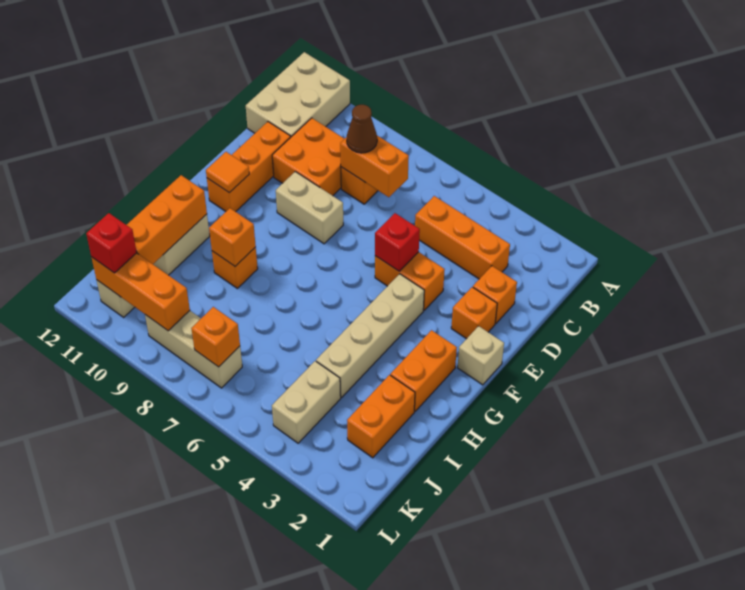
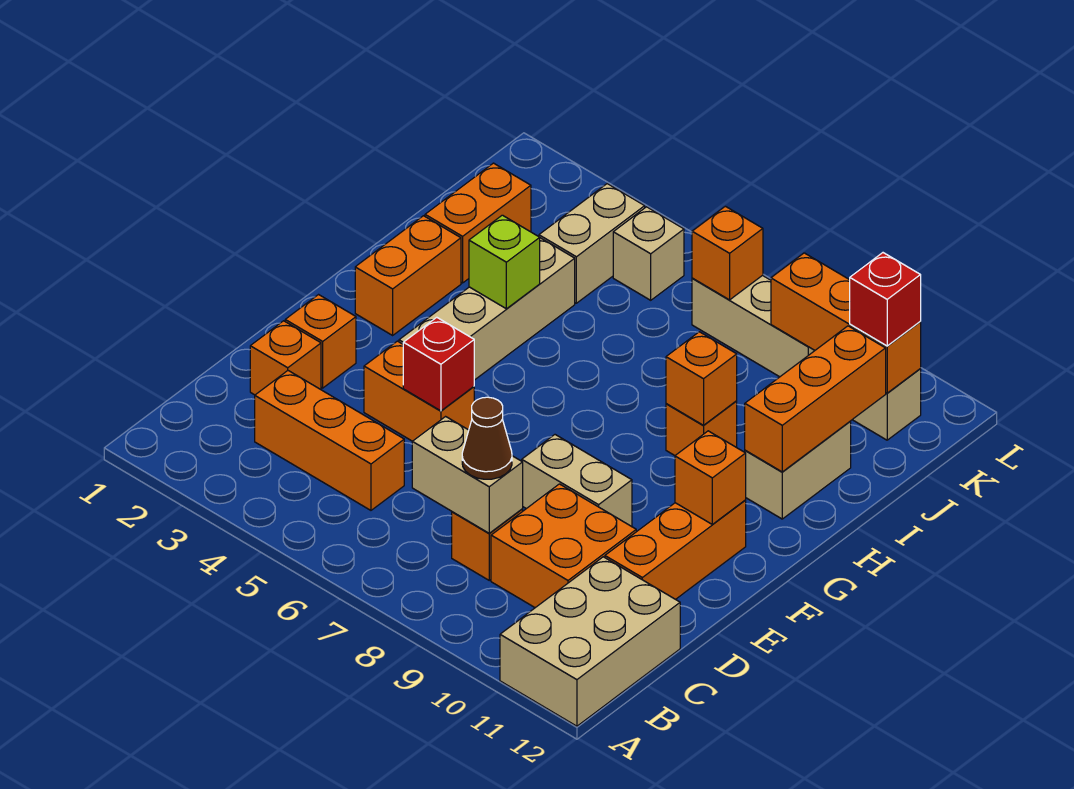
orange 1x2 brick [340,136,409,197] -> tan 1x2 brick [412,417,523,533]
tan 1x1 brick [458,326,504,385] -> tan 1x1 brick moved to [613,207,684,300]
orange 1x1 tile [206,152,249,193] -> orange 1x1 brick [675,431,746,525]
none -> lime 1x1 brick [469,215,540,309]

